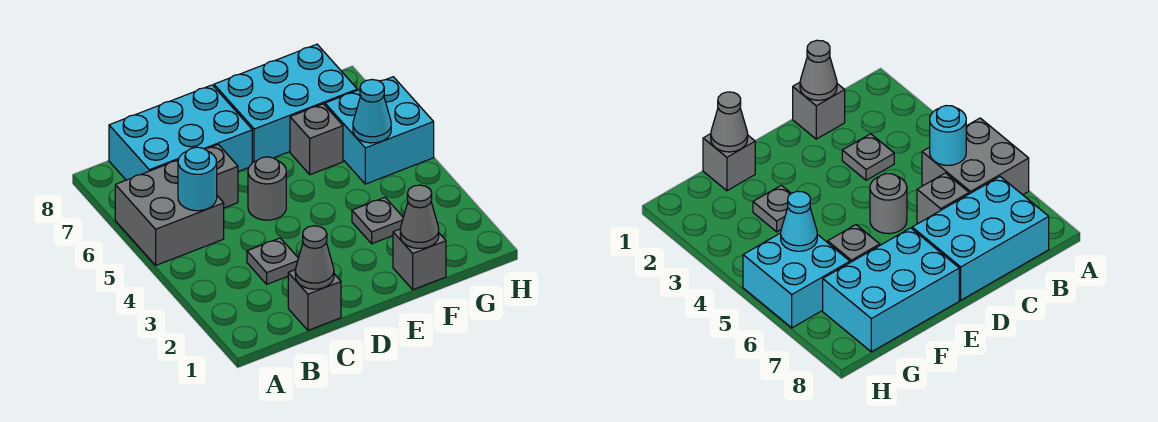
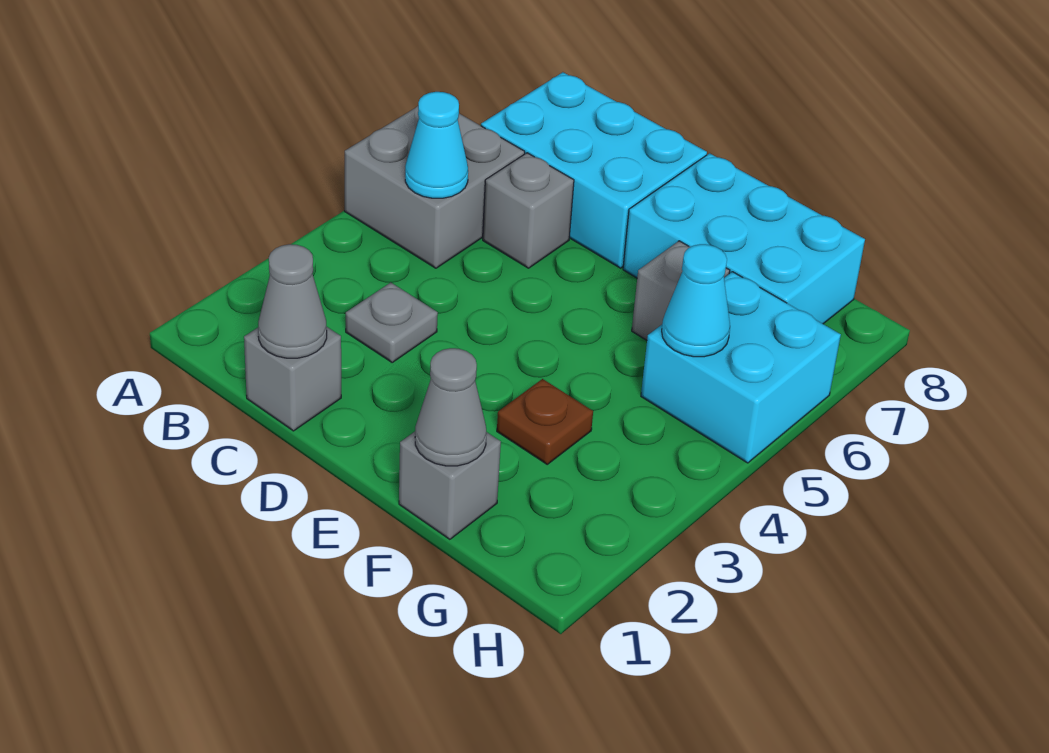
cyan 1x1 round brick [178,147,217,211] -> cyan 1x1 cone [405,92,468,198]
grey 1x1 round brick [248,157,286,220] -> none
grey 1x1 plate [352,197,403,244] -> brown 1x1 plate [497,379,593,464]

